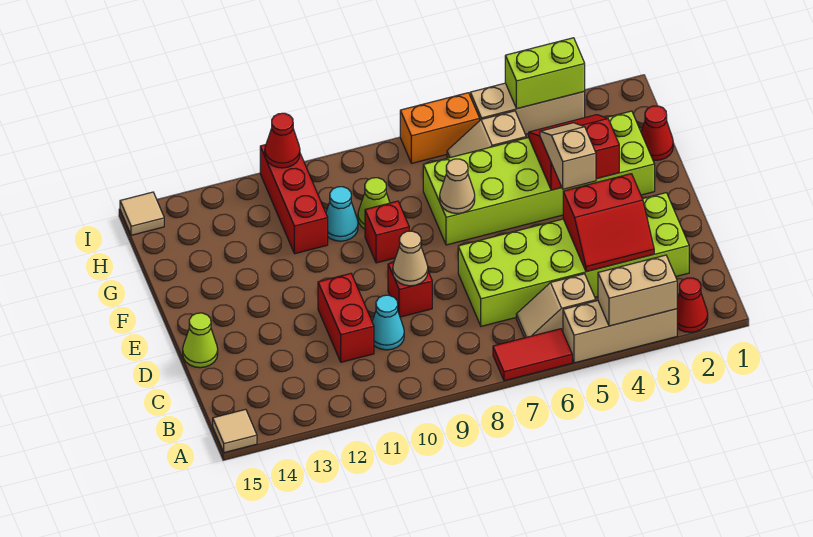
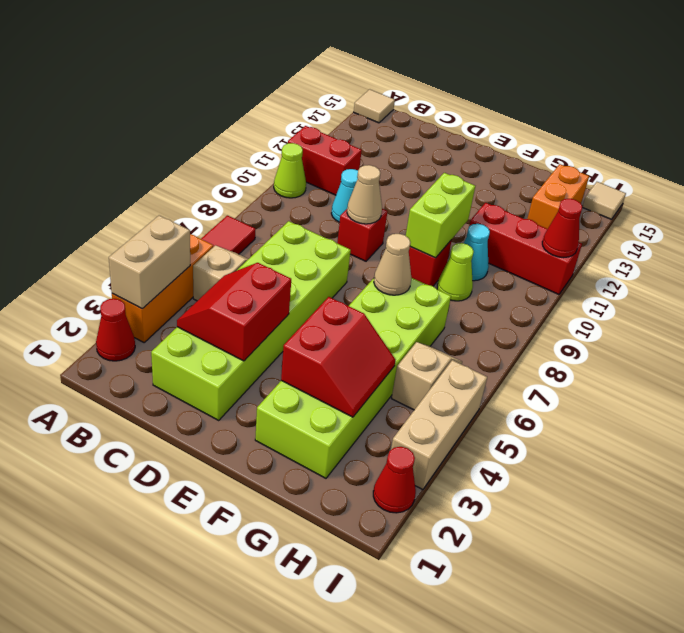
tan 1x3 brick [563,301,677,363] -> orange 1x3 brick [112,234,213,342]
red 1x2 brick [318,273,374,362] -> red 1x2 brick moved to [288,126,362,195]
lime 1x1 cone [183,313,218,368] -> lime 1x1 cone moved to [274,143,306,198]
tan 1x2 slope [540,123,596,189] -> none
red 1x1 cone [641,106,673,160] -> red 1x1 cone moved to [373,447,416,513]
lime 1x2 brick [505,38,585,109] -> lime 1x2 brick moved to [406,173,475,258]
orange 1x2 brick [400,93,480,163] -> orange 1x2 brick moved to [527,164,589,229]

